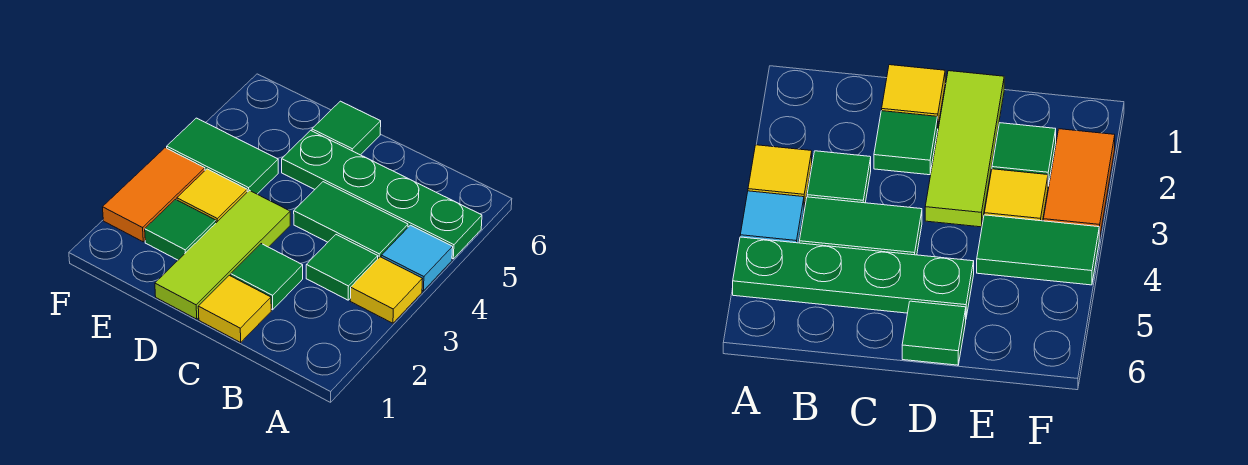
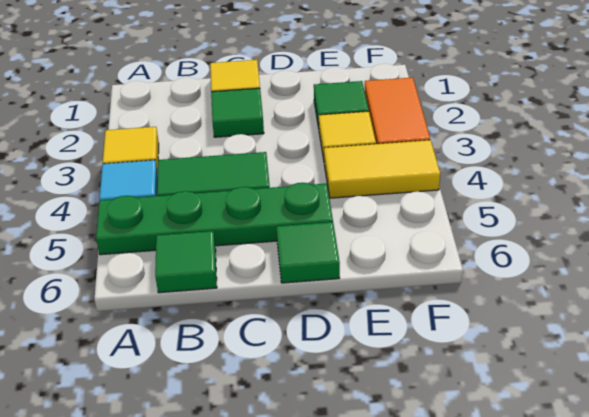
green 1x1 tile [306,235,378,300] -> green 1x1 tile moved to [155,231,217,293]
lime 1x3 tile [155,191,290,319] -> none
green 1x2 tile [167,118,278,194] -> yellow 1x2 tile [324,140,440,198]

